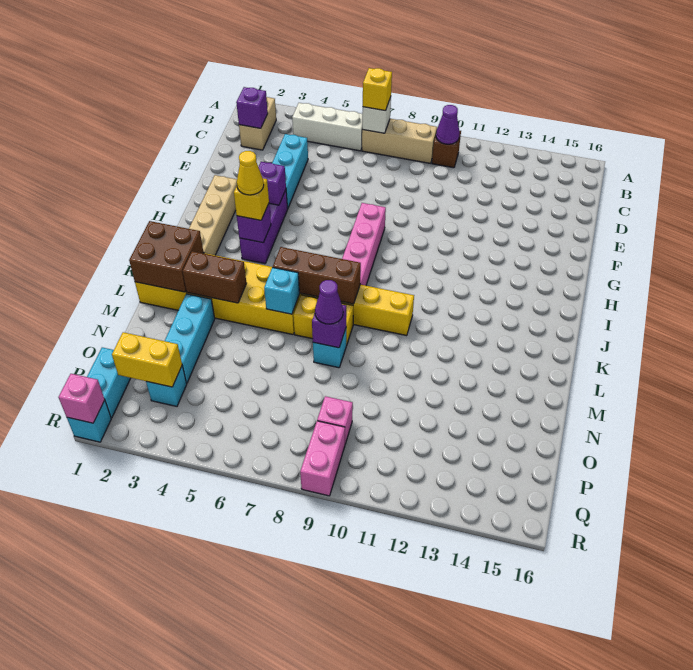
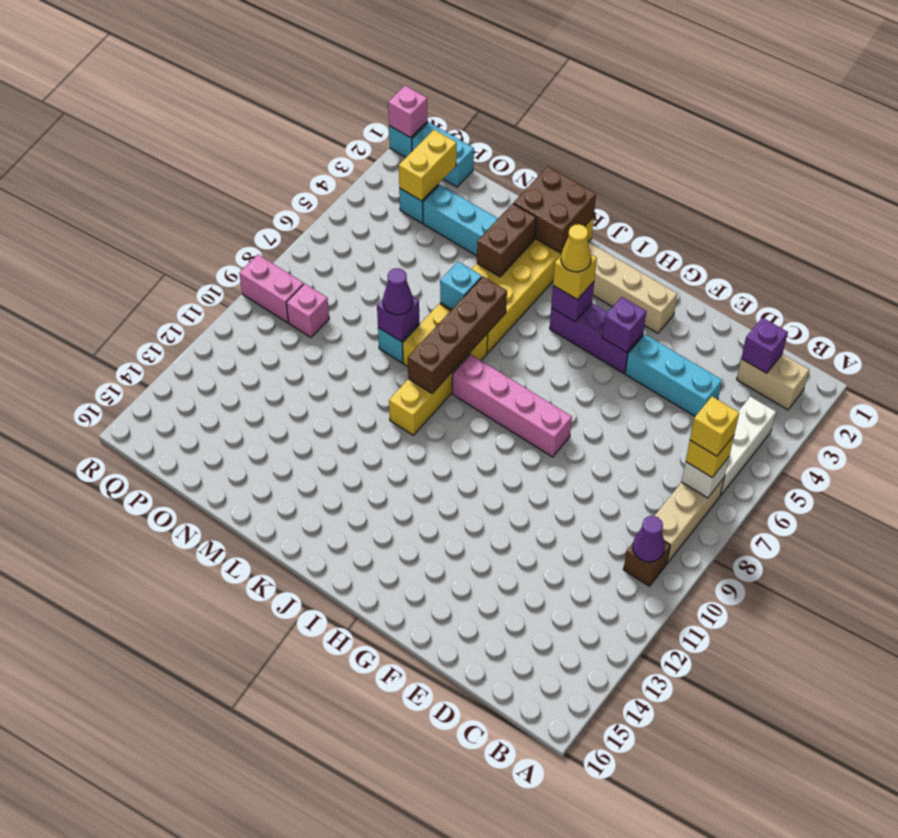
none -> yellow 1x1 brick [690,397,739,456]
brown 1x3 brick [273,247,361,304] -> brown 1x4 brick [408,277,507,393]

